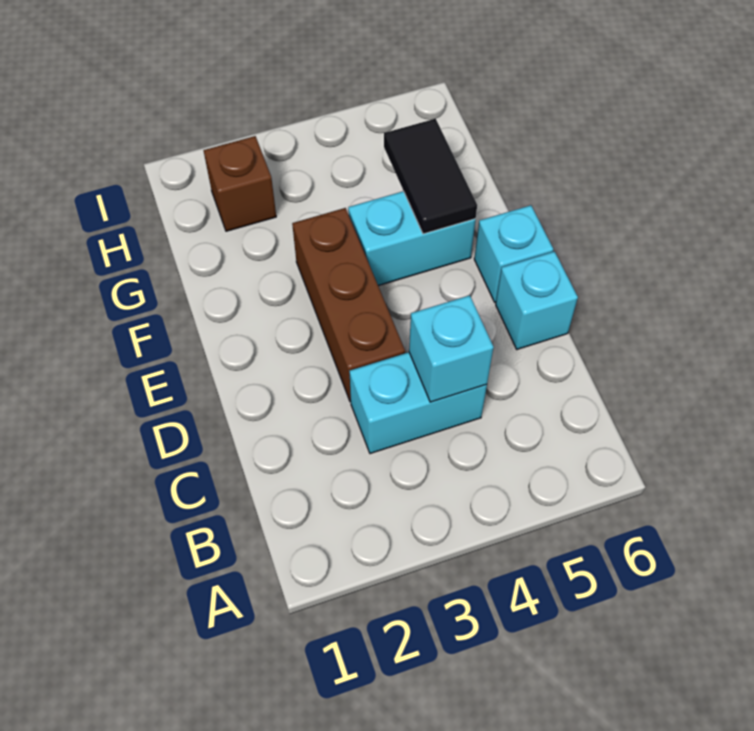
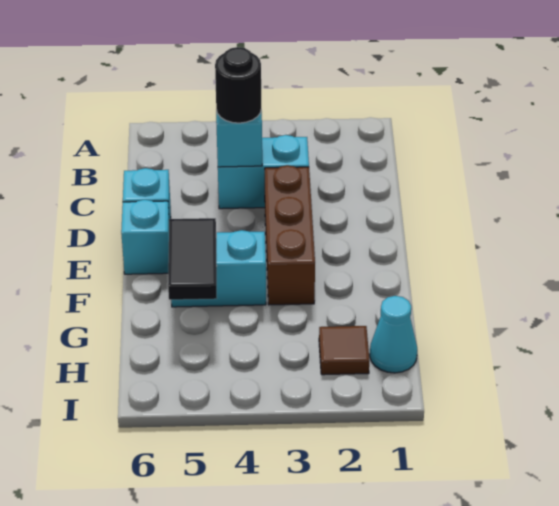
none -> black 1x1 round brick [215,47,261,123]
none -> cyan 1x1 cone [370,296,417,373]
brown 1x1 brick [203,136,276,231] -> brown 1x1 tile [319,326,369,375]

